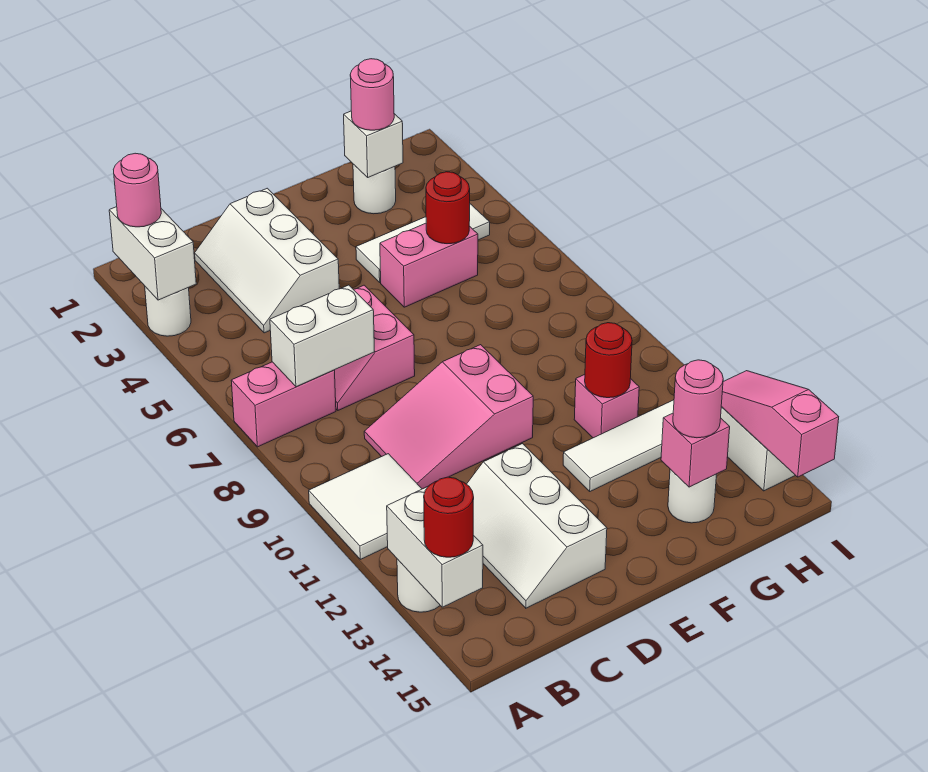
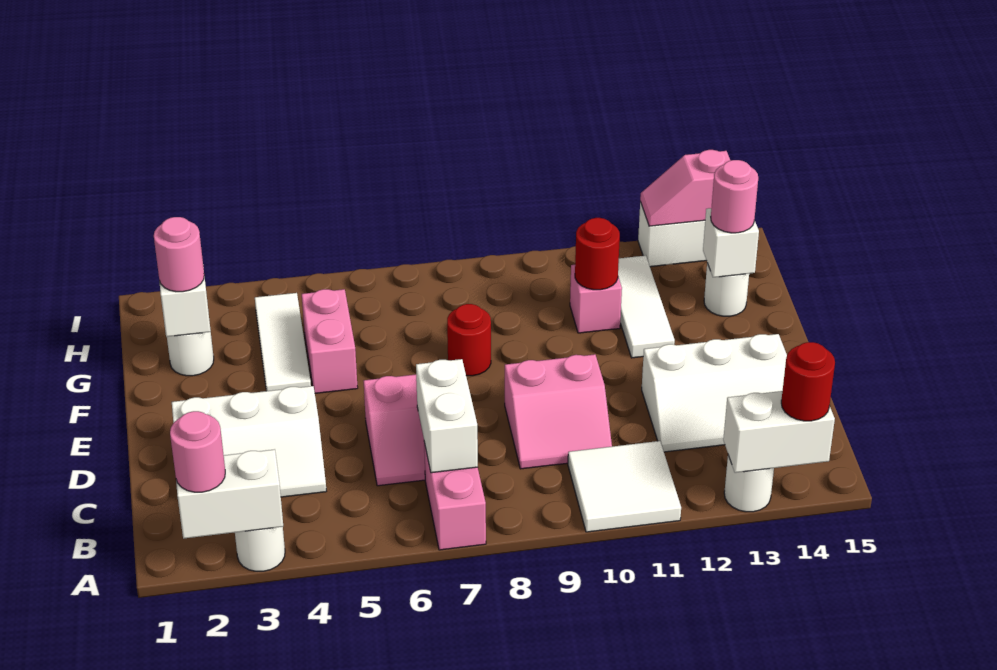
pink 2x3 slope [364,345,533,489] -> pink 2x2 slope [505,354,612,469]
red 1x1 round brick [426,172,470,244] -> red 1x1 round brick moved to [447,304,491,376]
pink 1x1 brick [661,413,730,487] -> white 1x1 brick [703,208,759,277]
pink 1x3 slope [721,371,839,477] -> pink 1x2 slope [640,150,731,226]

